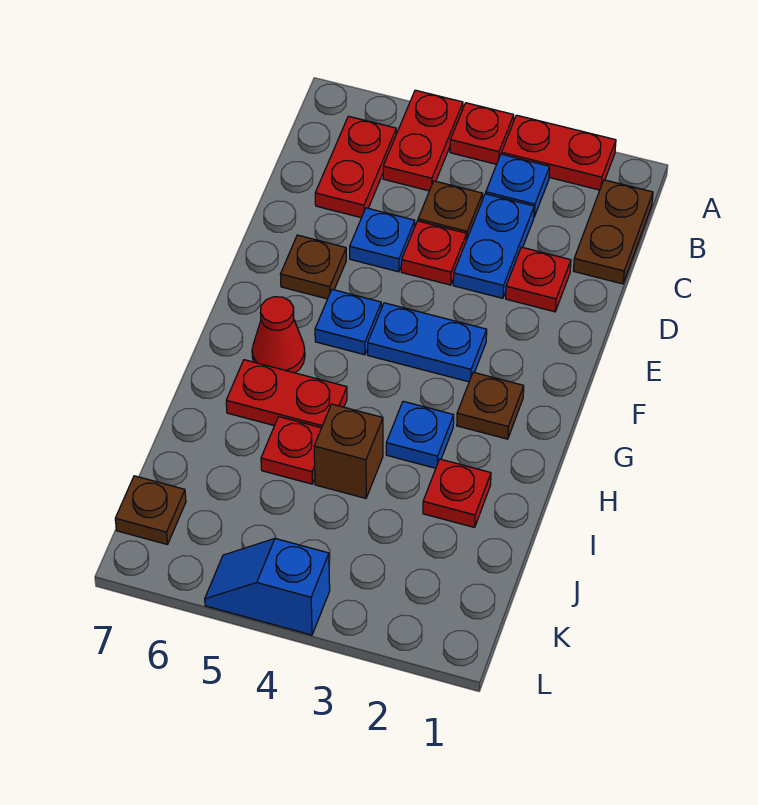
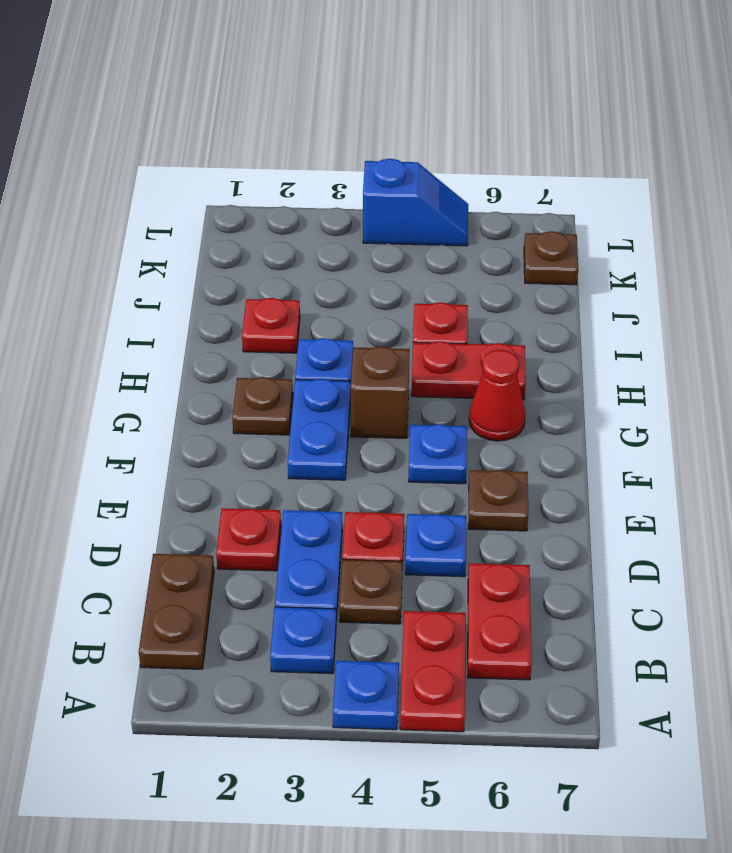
red 1x2 plate [501,115,616,190] -> none
red 1x1 plate [450,103,514,164] -> blue 1x1 plate [333,661,399,730]
blue 1x2 plate [368,303,487,382] -> blue 1x2 plate turned to [288,379,351,480]
brown 1x1 brick [314,404,383,498] -> brown 1x1 brick moved to [351,346,410,438]

